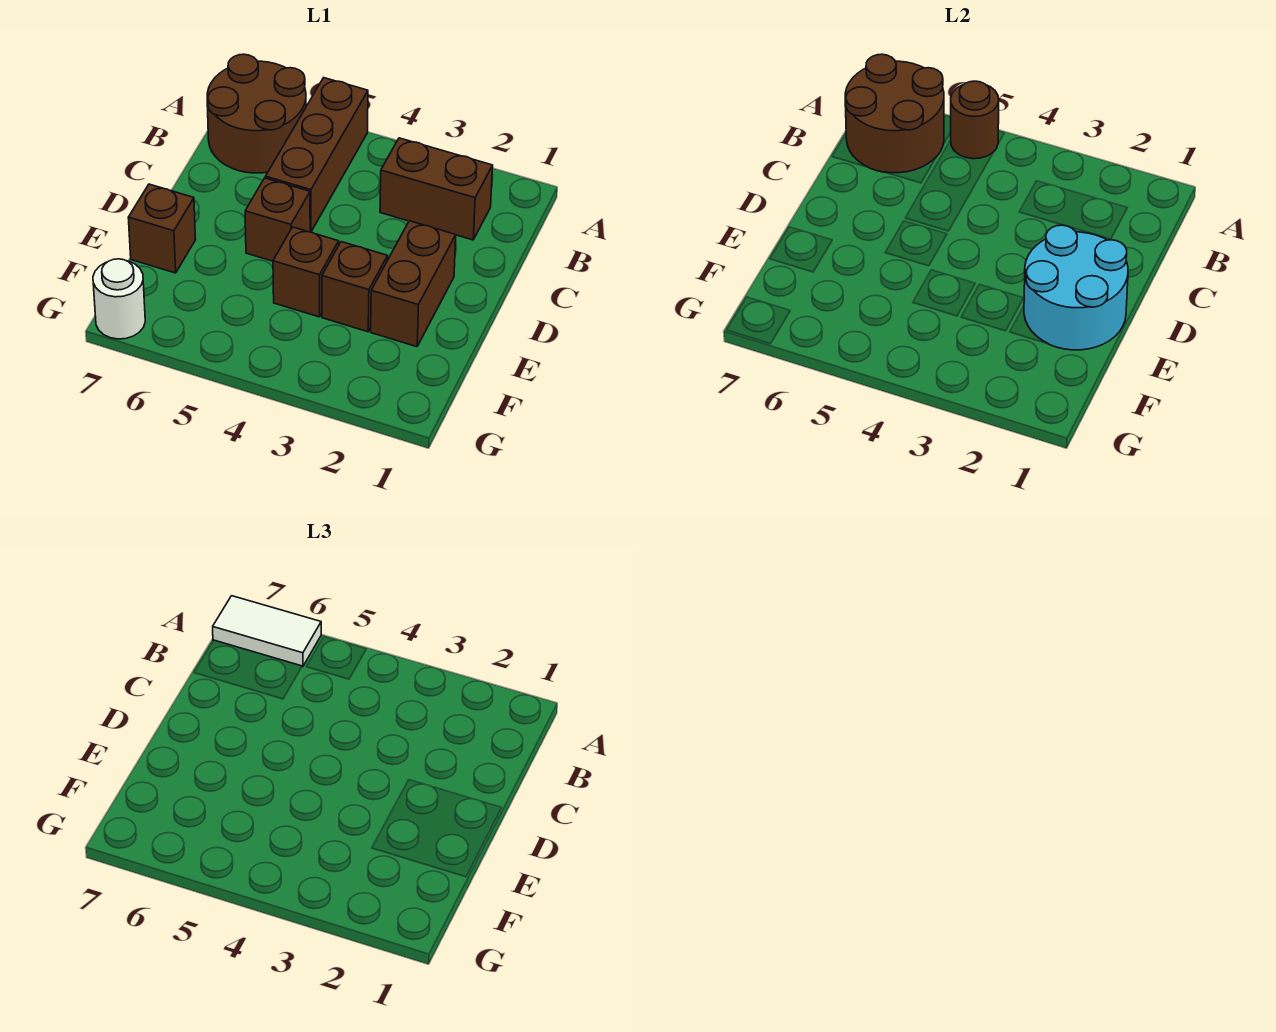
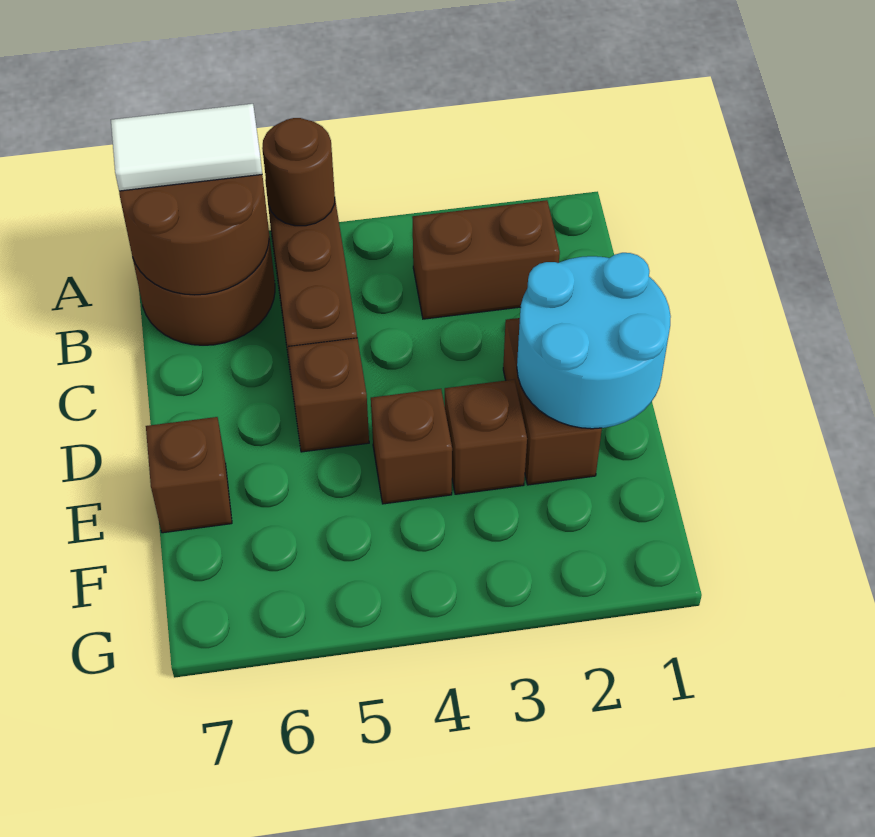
white 1x1 round brick [93,259,145,339] -> none

